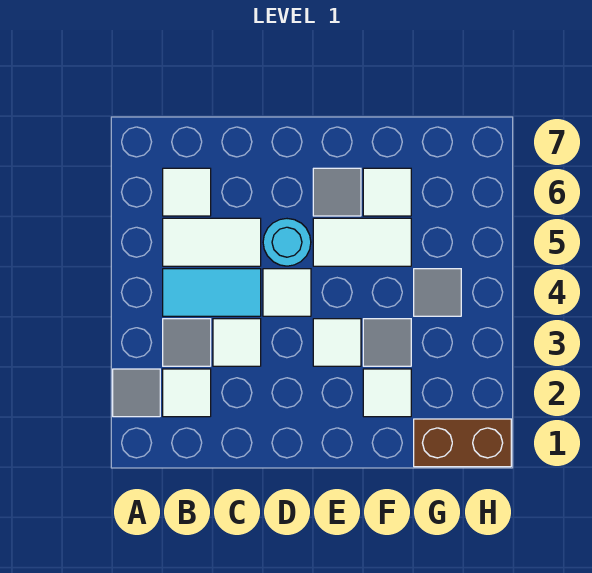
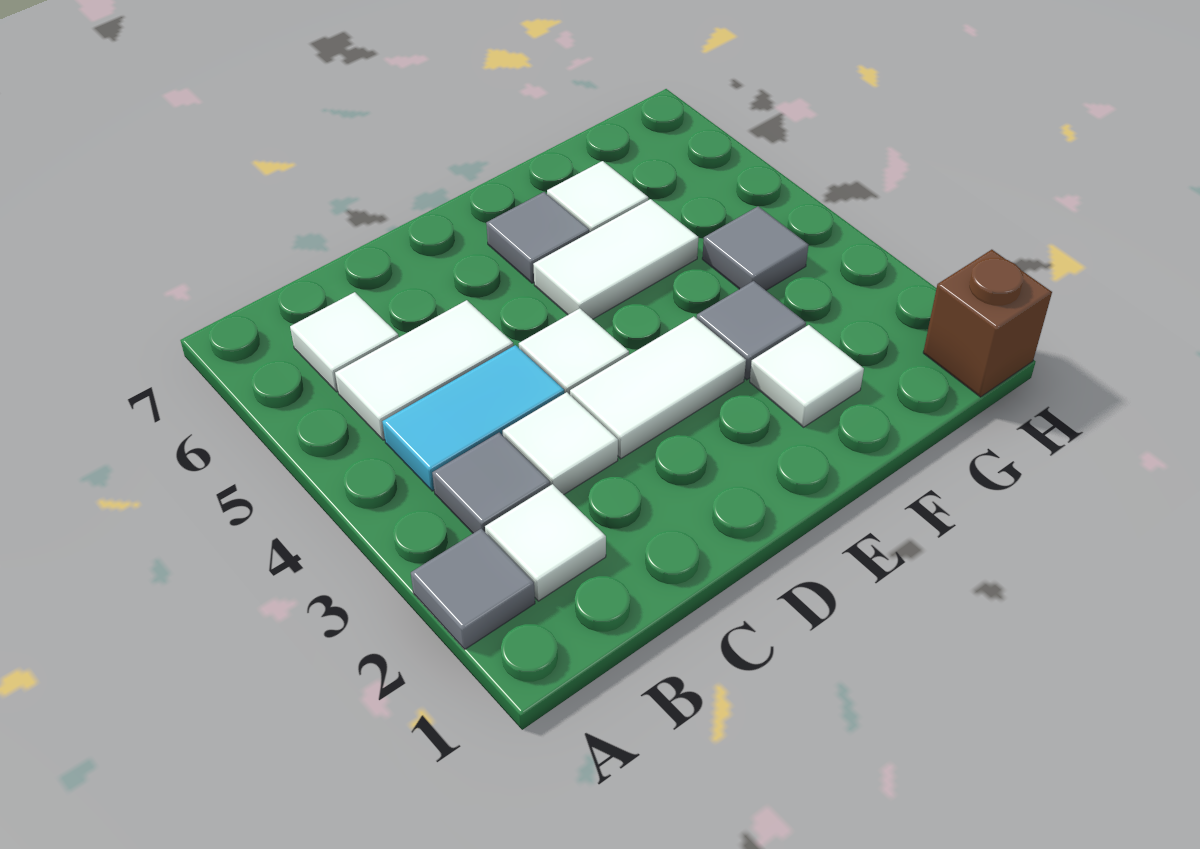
cyan 1x1 round brick [263,219,311,266] -> none
white 1x1 tile [313,319,361,366] -> white 1x2 tile [570,317,746,459]
brown 1x2 brick [414,419,511,467] -> brown 1x1 brick [923,250,1052,397]

